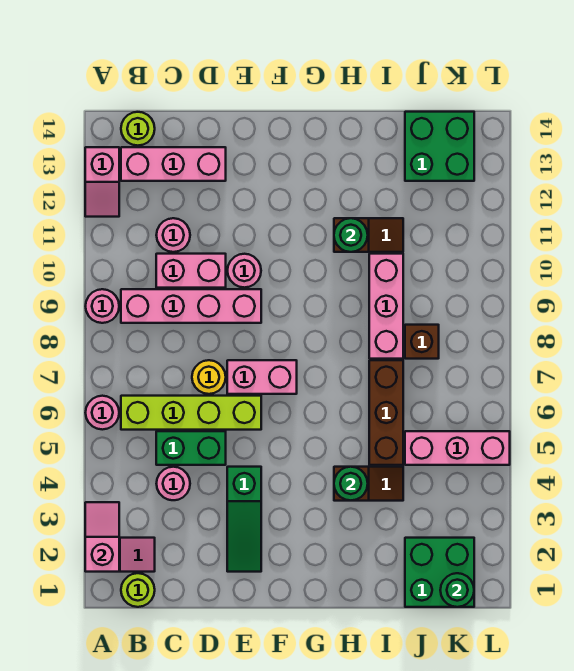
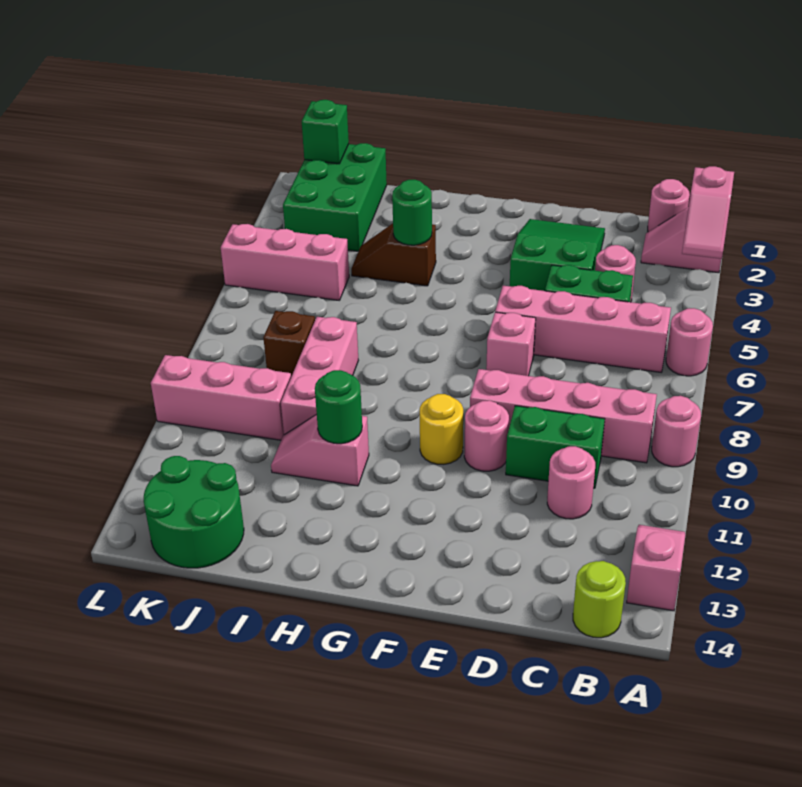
lime 1x1 round brick [121,573,155,607] -> pink 1x1 round brick [648,179,690,232]
lime 1x4 brick [121,396,261,430] -> pink 1x4 brick [495,286,671,372]
pink 1x3 brick [121,147,226,181] -> pink 1x3 brick moved to [151,355,291,440]
pink 1x2 brick [156,254,226,288] -> green 1x2 brick [506,406,605,488]
yellow 1x1 round brick [192,360,226,394] -> yellow 1x1 round brick moved to [420,394,463,464]
green 1x3 slope [227,467,261,572] -> green 2x3 slope [510,219,605,291]
pink 1x2 brick [227,360,297,394] -> pink 1x1 brick [486,312,536,376]
brown 1x2 slope [334,218,403,252] -> pink 1x2 slope [271,414,369,486]
brown 1x3 brick [369,360,403,465] -> none
green 2x2 brick [405,538,474,607] -> green 2x3 brick [283,143,387,251]
green 2x2 brick [405,112,474,181] -> green 2x2 round brick [144,456,244,568]
green 1x1 round brick [440,573,474,607] -> green 1x1 brick [302,100,349,164]

